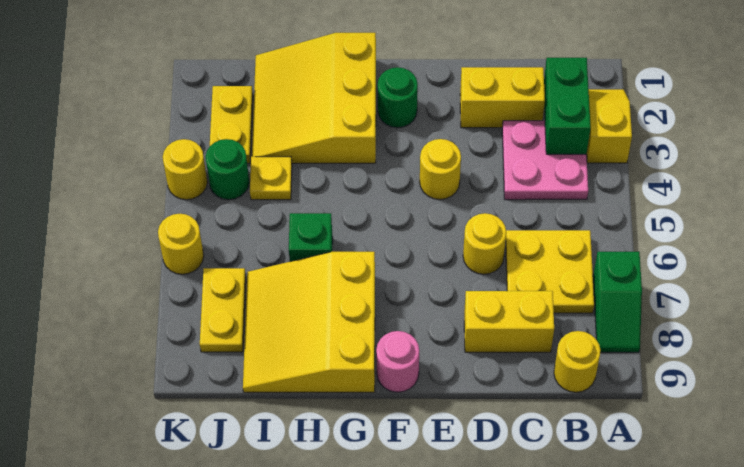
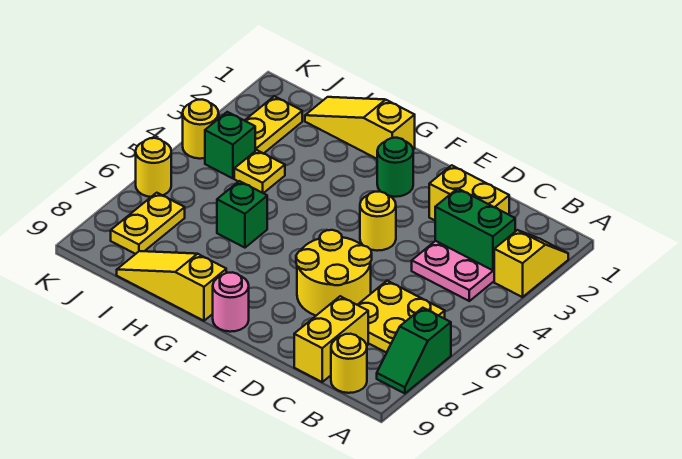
green 1x2 brick [544,58,591,154] -> green 1x2 brick turned to [435,188,515,270]
yellow 1x2 brick [464,291,554,352] -> yellow 1x2 brick turned to [294,296,368,382]
yellow 1x1 round brick [463,213,506,274] -> yellow 2x2 round brick [296,230,372,316]
yellow 3x3 slope [252,33,376,163] -> yellow 1x3 slope [305,97,415,159]
yellow 3x3 slope [243,252,375,392] -> yellow 1x3 slope [117,251,226,321]
green 1x1 round brick [205,139,249,200] -> green 1x1 brick [205,112,255,178]

